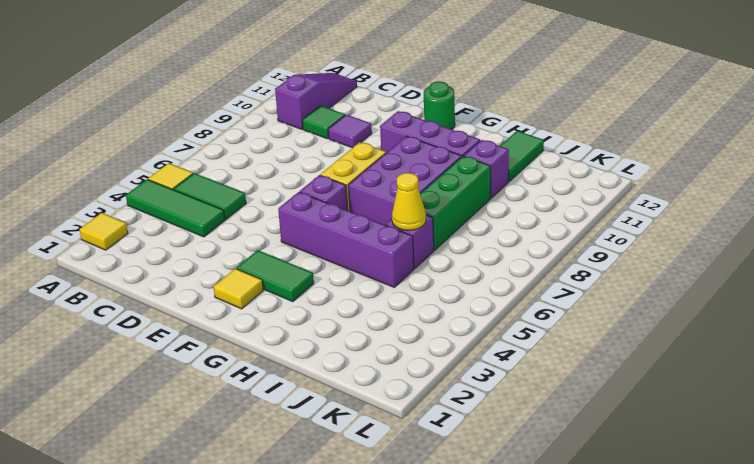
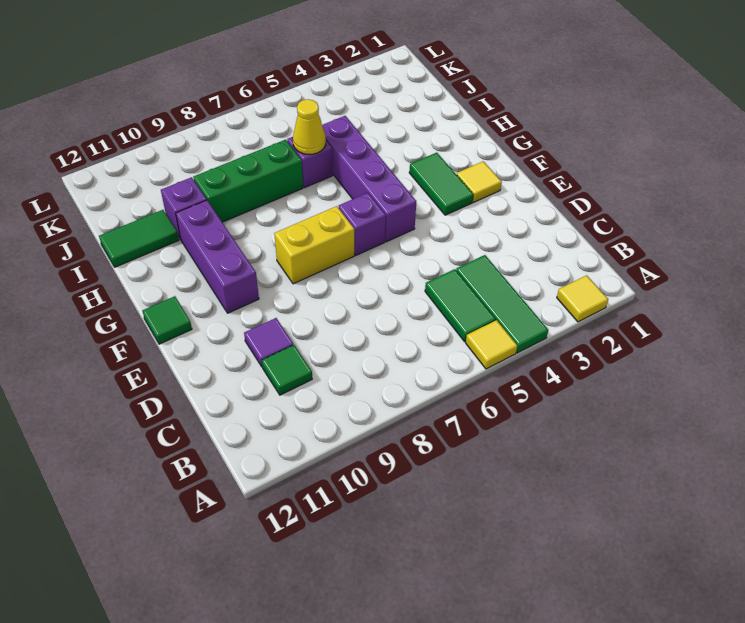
purple 1x3 slope [275,73,357,129] -> none
green 1x1 round brick [424,82,455,129] -> green 1x1 tile [143,296,192,344]
purple 2x3 brick [348,136,462,225] -> none

